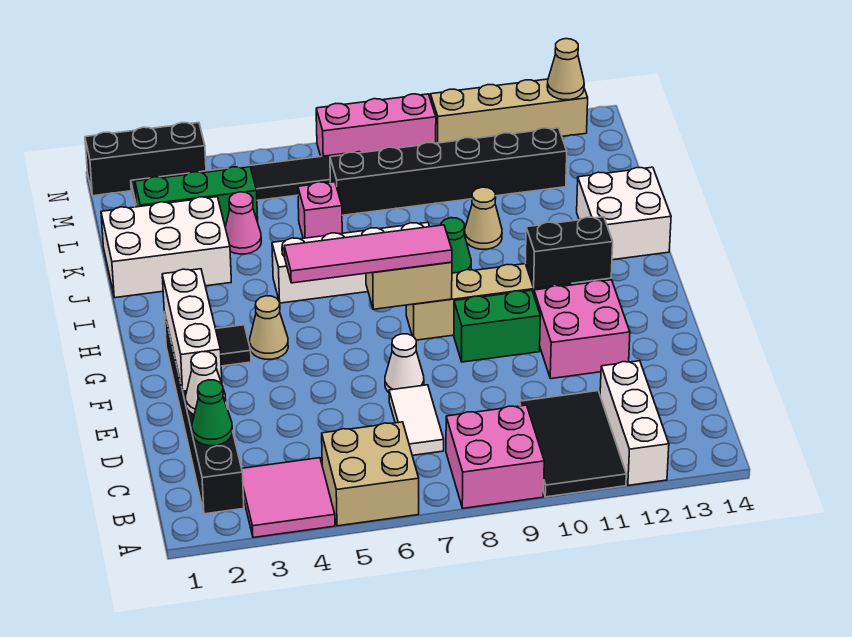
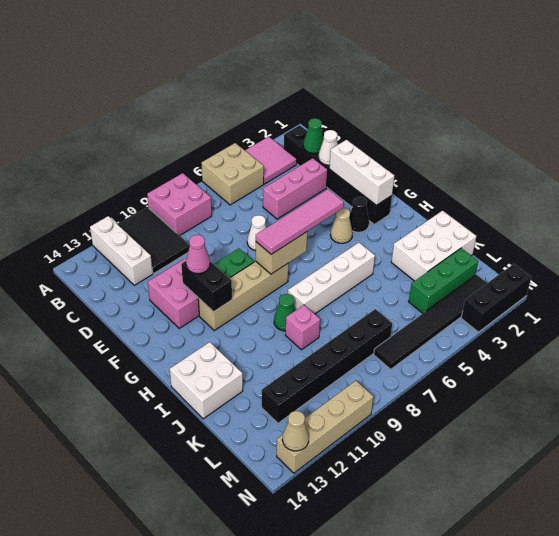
white 1x2 tile [389,385,444,455] -> none
black 1x1 tile [216,325,251,366] -> black 1x1 cone [350,197,369,232]
black 1x2 brick [525,217,613,288] -> black 1x2 brick turned to [181,261,232,312]
tan 1x1 cone [465,187,502,249] -> none
pink 1x1 cone [225,192,261,254] -> pink 1x1 cone moved to [186,235,210,274]
pink 1x1 brick [298,182,342,238] -> pink 1x1 brick moved to [286,305,320,350]
pink 1x3 brick [316,94,436,156] -> pink 1x3 brick moved to [263,158,328,219]

